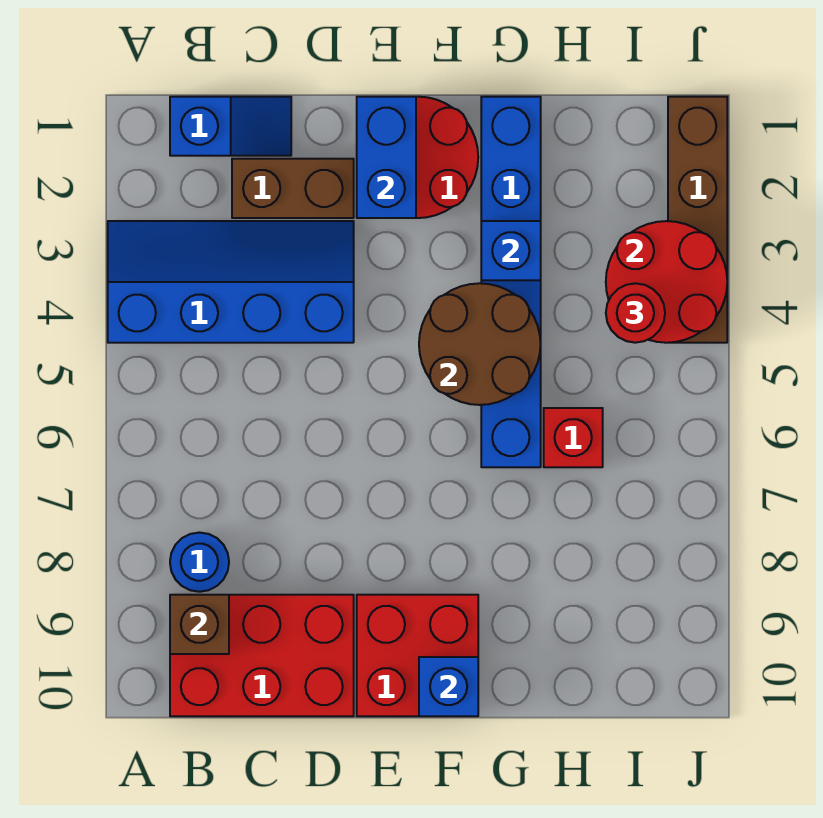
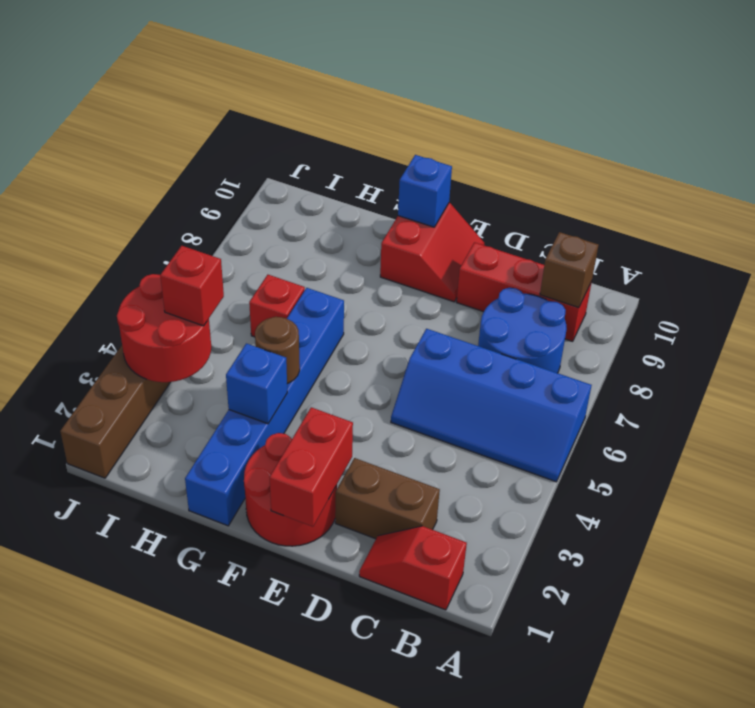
blue 2x4 slope [108,221,354,343] -> blue 2x4 slope moved to [391,329,592,482]
blue 1x2 slope [170,97,291,156] -> red 1x2 slope [359,526,467,610]
blue 1x1 round brick [170,533,229,592] -> blue 2x2 round brick [478,288,567,373]
red 2x3 brick [170,595,354,716] -> red 1x3 brick [457,242,592,341]
blue 1x2 brick [357,97,416,218] -> red 1x2 brick [270,407,353,527]
red 2x2 brick [357,595,478,716] -> red 2x2 slope [380,203,484,302]
brown 2x2 round brick [419,283,541,405] -> brown 1x1 round brick [255,317,300,384]
red 1x1 round brick [606,283,665,343] -> red 1x1 brick [160,246,224,326]

